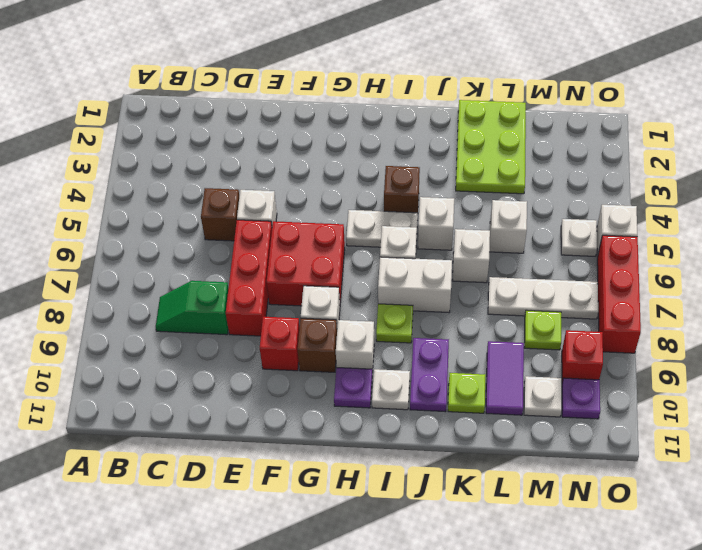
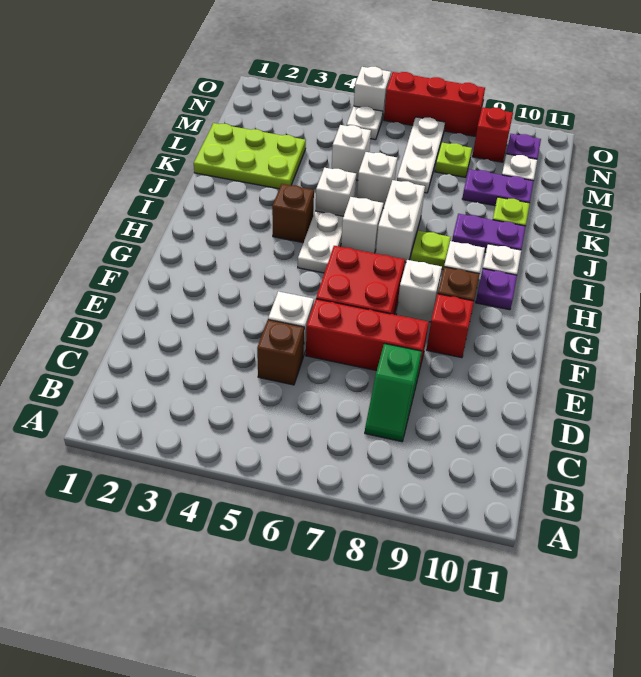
purple 1x2 tile [486,341,524,415] -> purple 1x2 plate [462,169,534,206]

